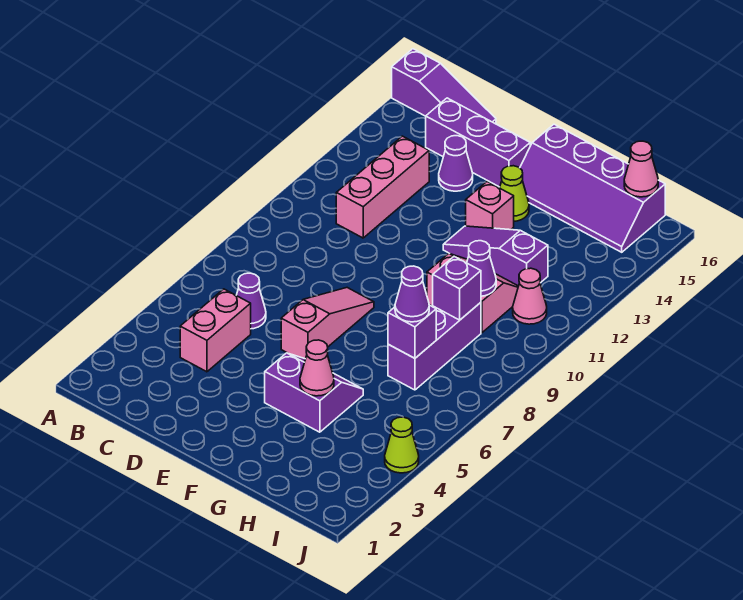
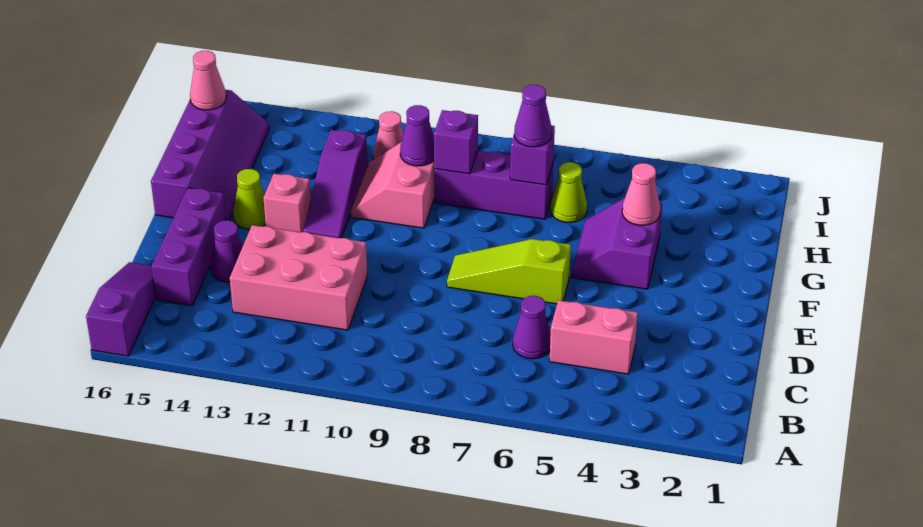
pink 1x3 brick [336,136,429,238] -> pink 2x3 brick [230,225,367,330]
pink 1x3 slope [281,288,374,359] -> lime 1x3 slope [447,239,571,304]
lime 1x1 cone [385,417,419,473] -> lime 1x1 cone moved to [550,162,587,223]

